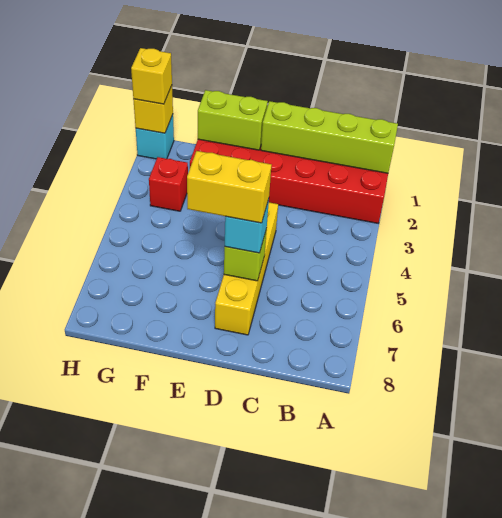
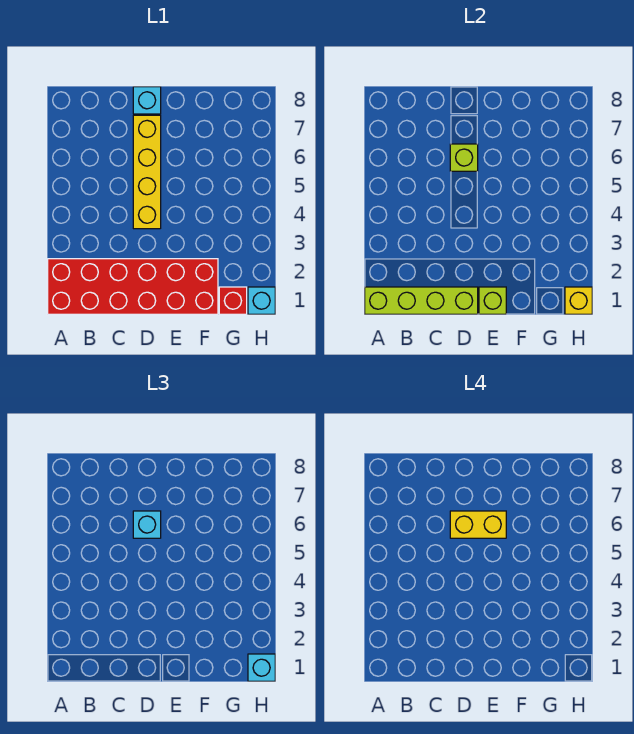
none -> cyan 1x1 brick [133,87,161,114]
lime 1x2 brick [198,90,268,150] -> lime 1x1 brick [479,287,506,314]
red 1x1 brick [149,157,188,211] -> red 1x1 brick moved to [219,287,247,314]
yellow 1x1 brick [131,48,172,104] -> cyan 1x1 brick [248,654,275,681]

